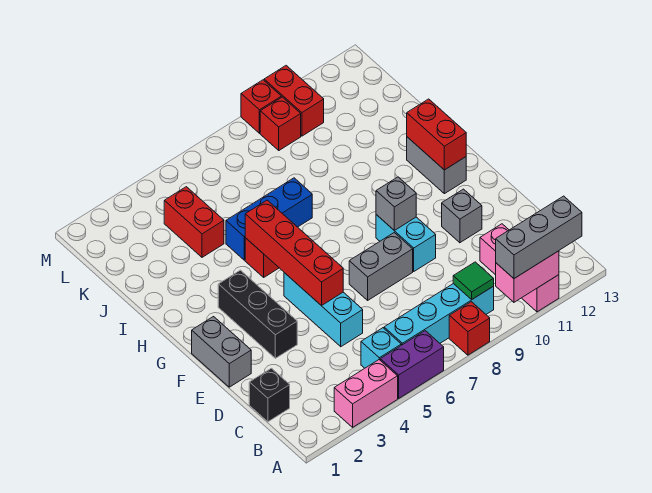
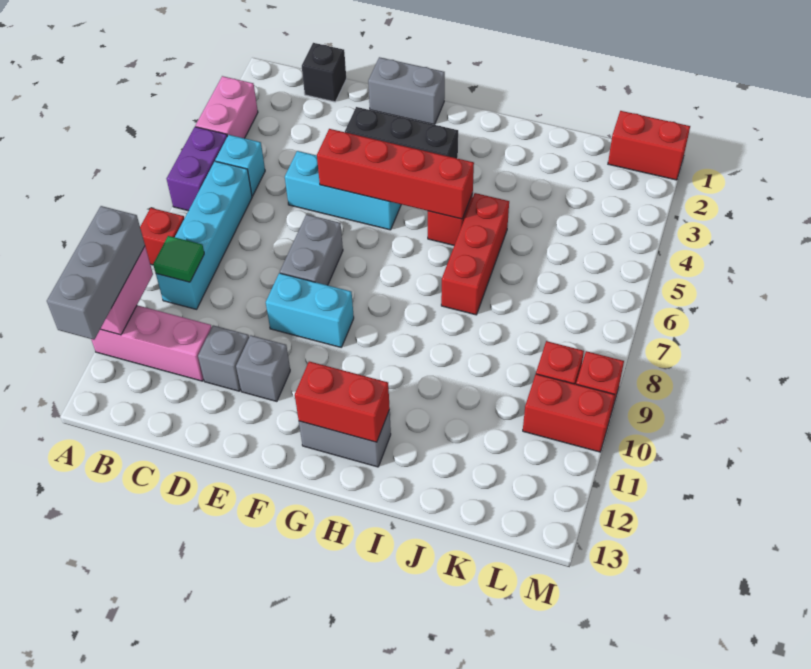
grey 1x1 brick [376,177,416,230] -> grey 1x1 brick moved to [198,325,249,391]
blue 1x3 brick [226,178,312,260] -> red 1x3 brick [441,193,509,315]
red 1x2 brick [164,187,224,257] -> red 1x2 brick moved to [608,111,690,180]

